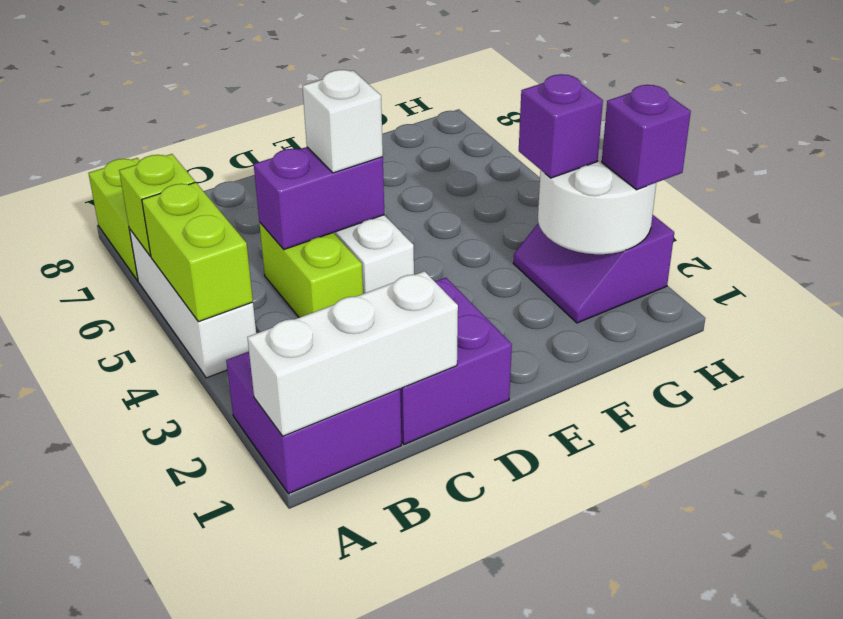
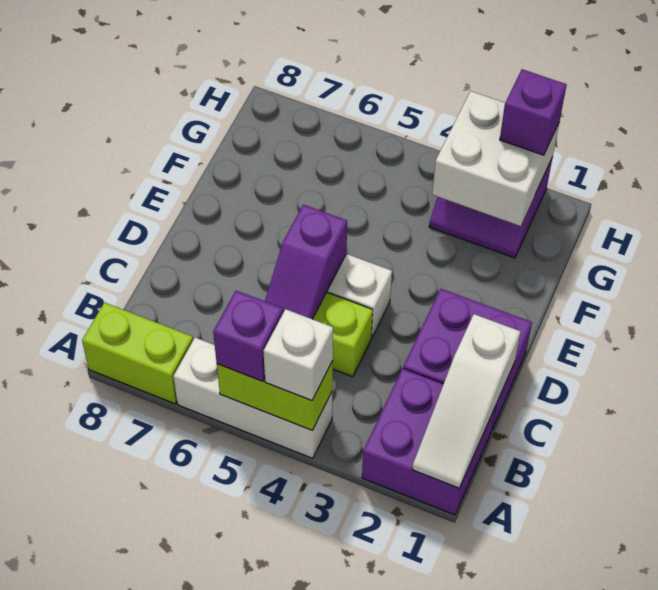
white 1x3 brick [247,271,458,436] -> white 1x3 slope [412,314,521,488]
lime 1x1 brick [119,154,195,256] -> none
purple 1x2 brick [254,147,384,250] -> purple 1x2 slope [265,205,347,319]
white 1x1 brick [303,70,383,173] -> white 1x1 brick moved to [263,309,333,401]
white 2x2 round brick [538,120,656,254] -> white 2x2 brick [432,91,559,226]
purple 1x1 brick [519,74,603,178] -> purple 1x1 brick moved to [213,291,283,381]

